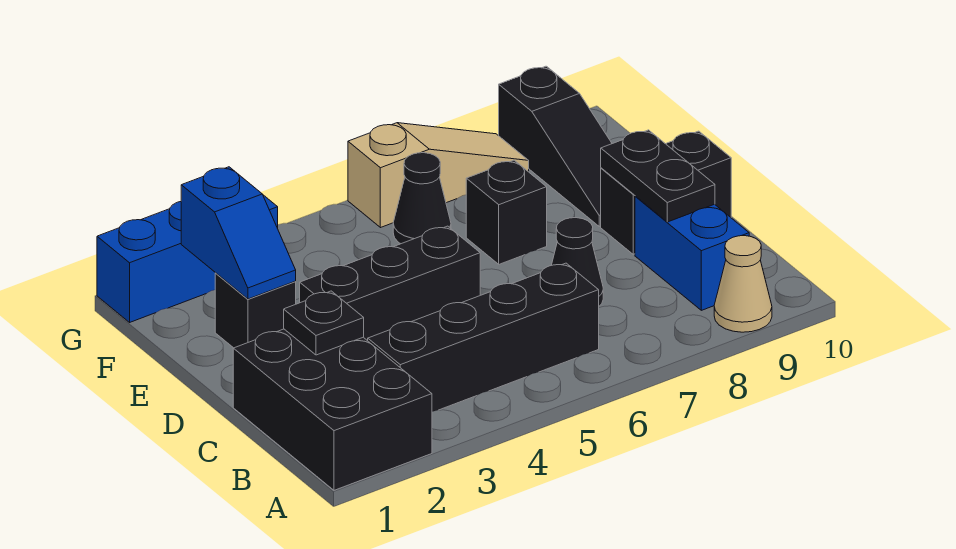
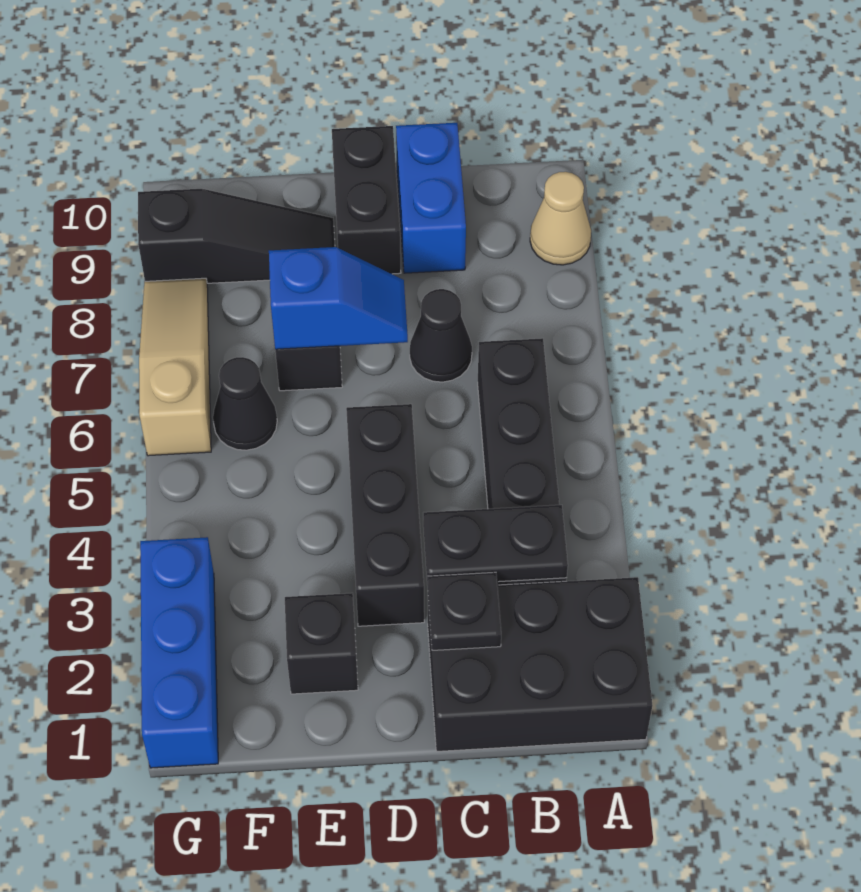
blue 1x2 brick [635,196,749,310] -> blue 1x2 brick turned to [396,123,466,273]
black 1x2 plate [601,130,715,222] -> black 1x2 plate moved to [423,505,568,585]
blue 1x2 slope [181,167,296,299] -> blue 1x2 slope moved to [269,247,408,350]

